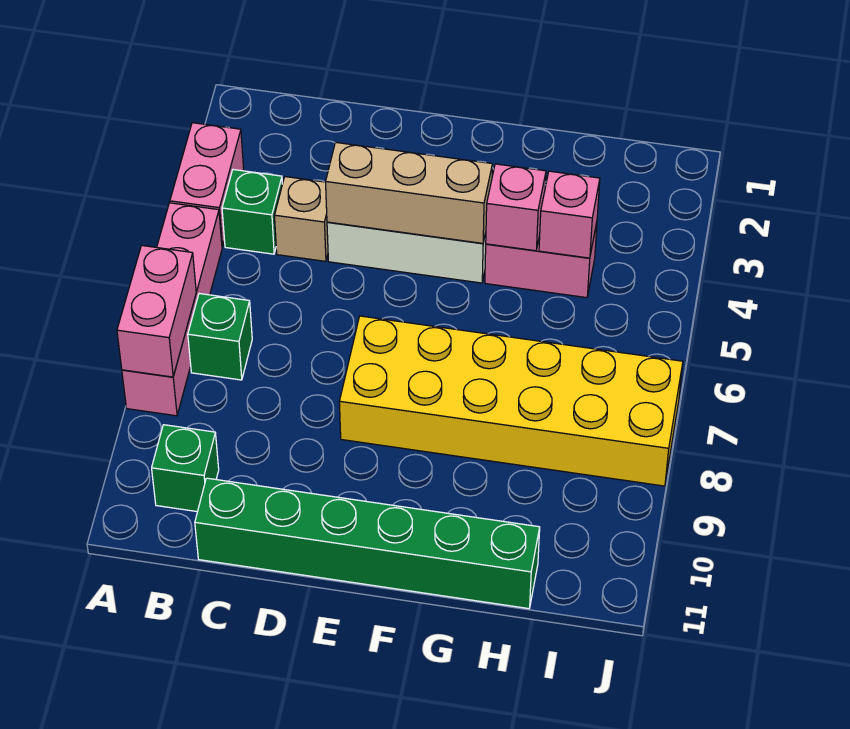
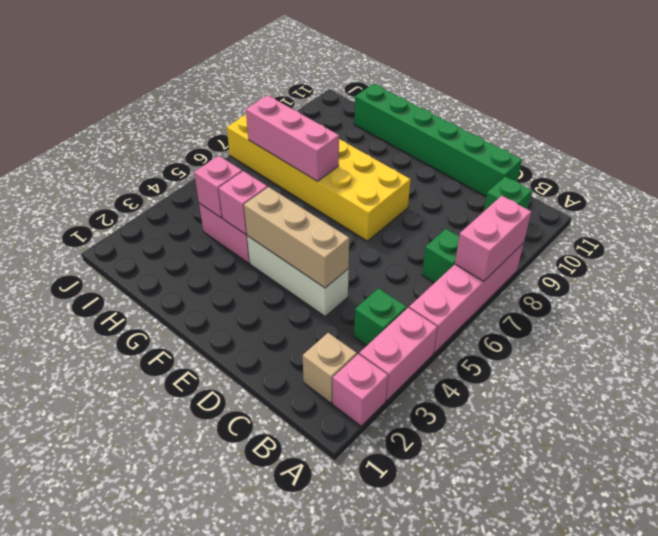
none -> pink 1x1 brick [333,354,388,426]
tan 1x1 brick [275,177,328,261] -> tan 1x1 brick moved to [303,333,357,403]
none -> pink 1x3 brick [246,95,339,181]

